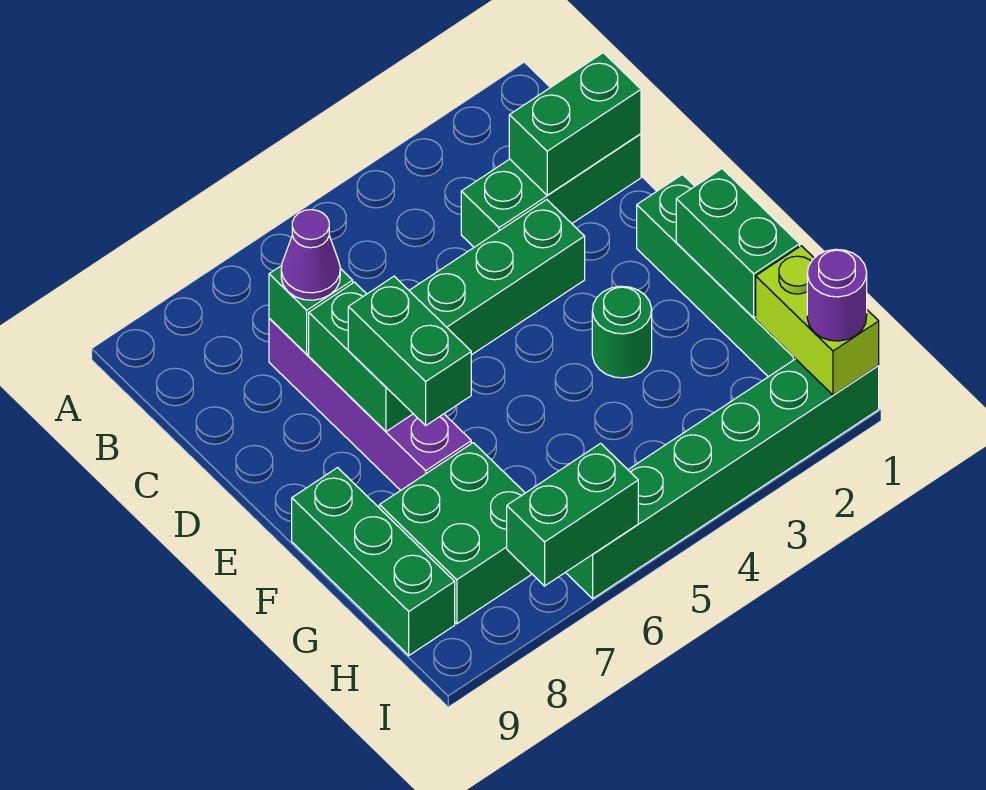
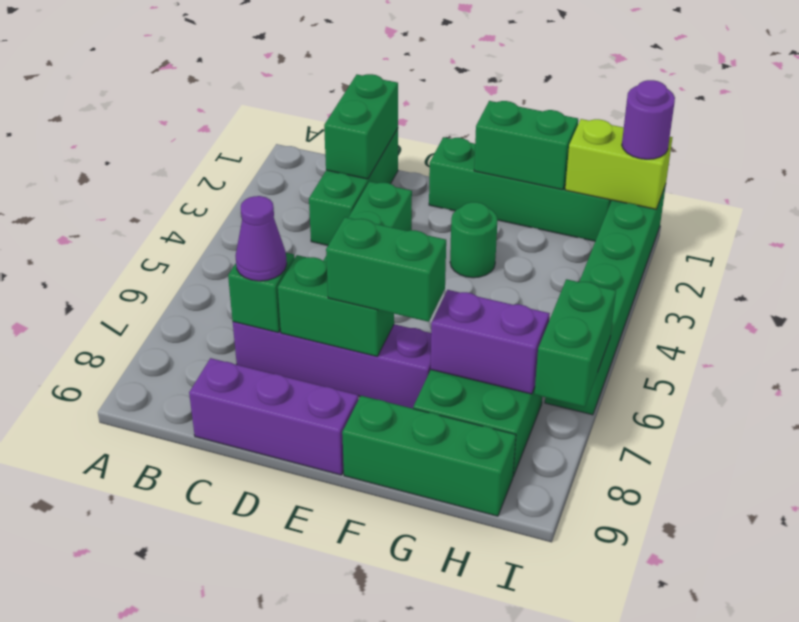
none -> purple 1x3 brick [189,358,358,475]
none -> purple 1x2 brick [431,290,550,394]

